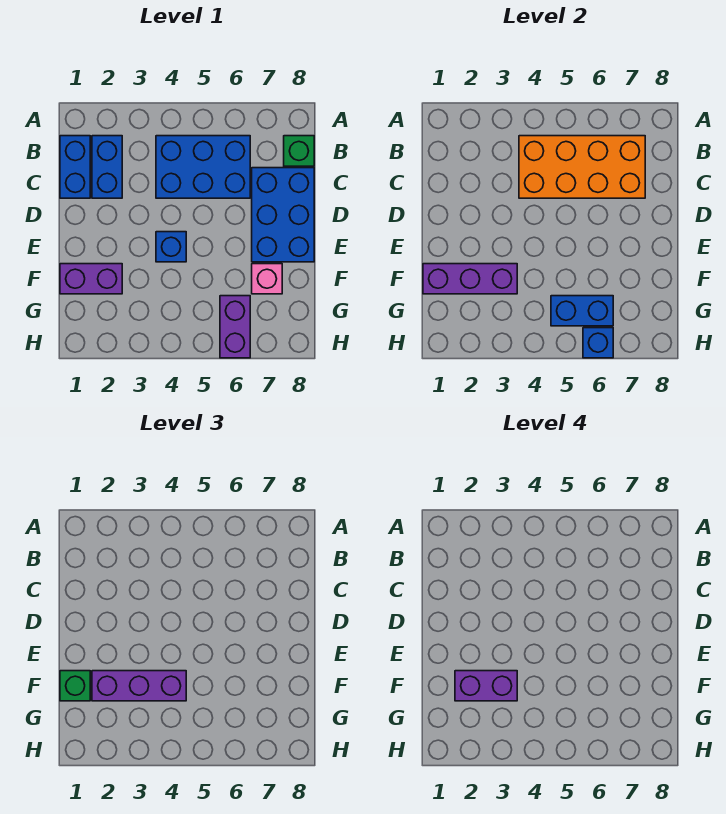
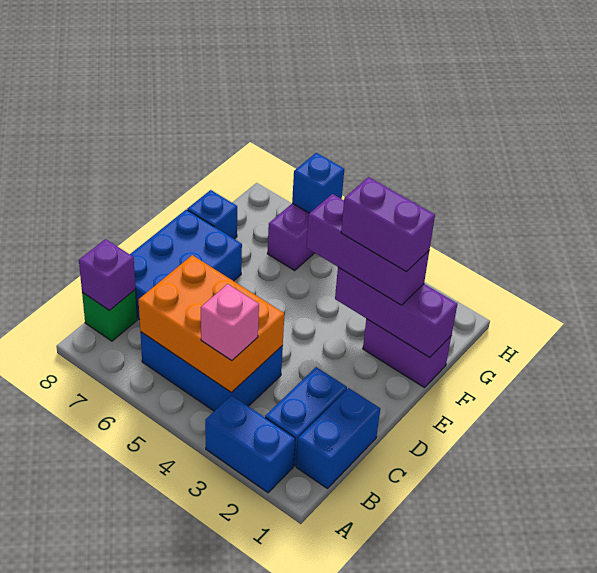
orange 2x4 brick [519,136,645,198] -> orange 2x3 brick [139,255,284,393]
none -> purple 1x1 brick [79,239,136,311]
blue 1x1 brick [156,232,186,262] -> blue 1x1 brick moved to [187,190,237,239]
green 1x1 brick [60,671,90,701] -> none
pink 1x1 brick [252,264,282,294] -> pink 1x1 brick moved to [201,284,259,361]
blue 1x2 brick [551,296,613,326] -> blue 1x2 brick moved to [205,395,295,493]

